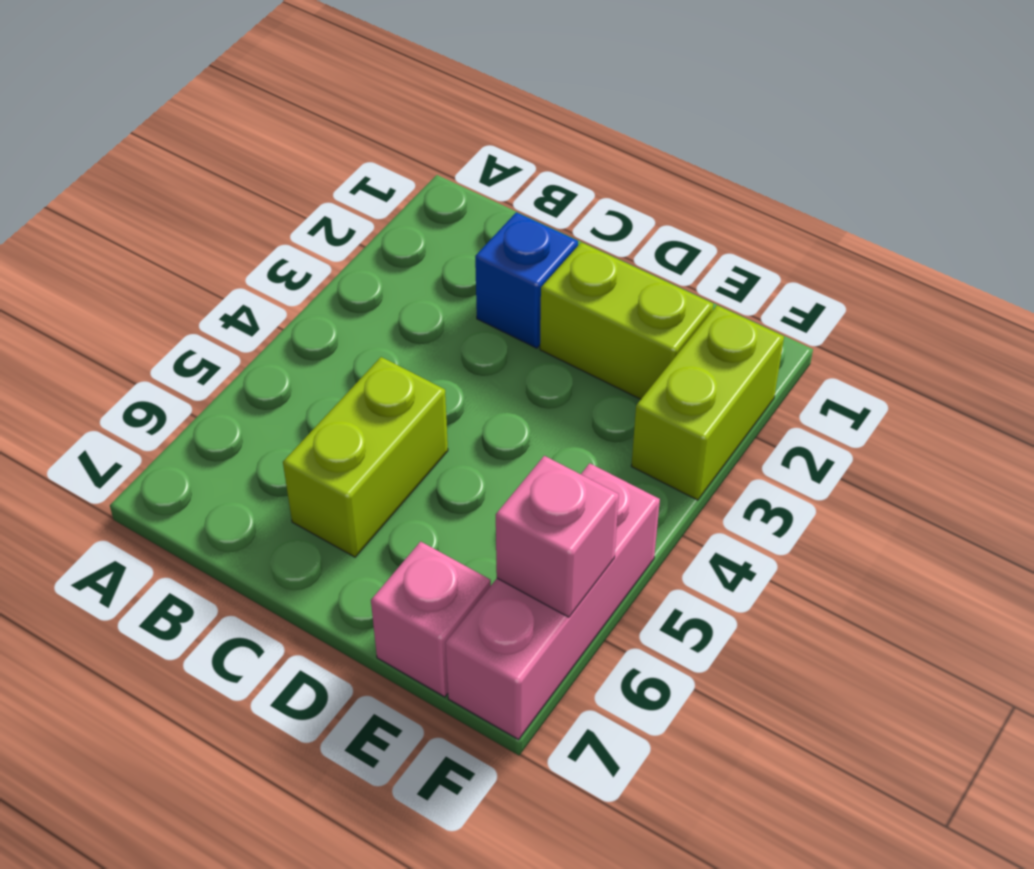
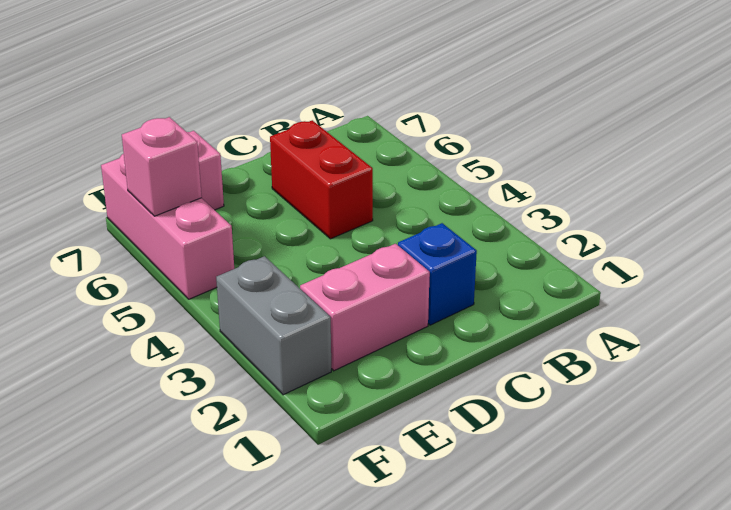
lime 1x2 brick [283,357,448,557] -> red 1x2 brick [270,120,373,239]
lime 1x2 brick [540,242,713,399] -> pink 1x2 brick [300,244,430,371]
lime 1x2 brick [631,305,784,500] -> grey 1x2 brick [216,256,331,395]

